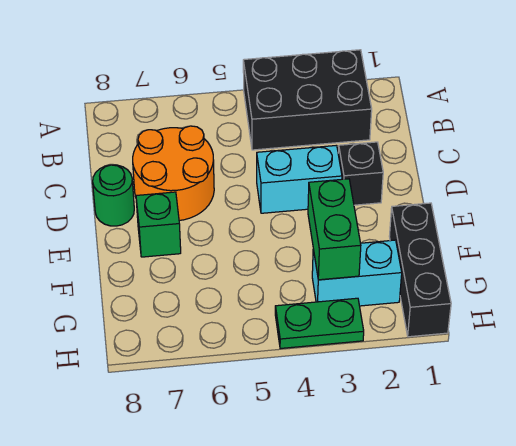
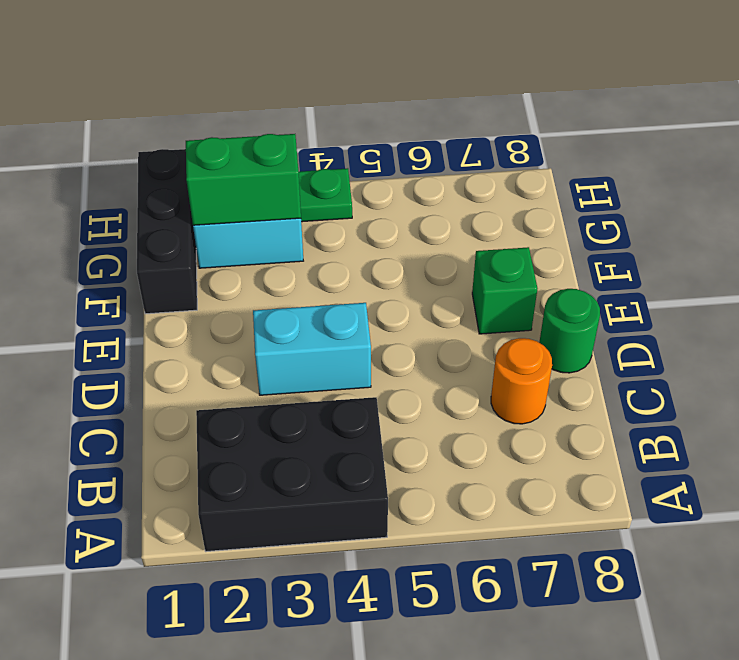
orange 2x2 round brick [133,126,214,221] -> orange 1x1 round brick [491,338,552,424]
black 1x1 brick [338,142,383,205] -> none
green 1x2 brick [308,179,361,280] -> green 1x2 brick turned to [186,134,301,225]

